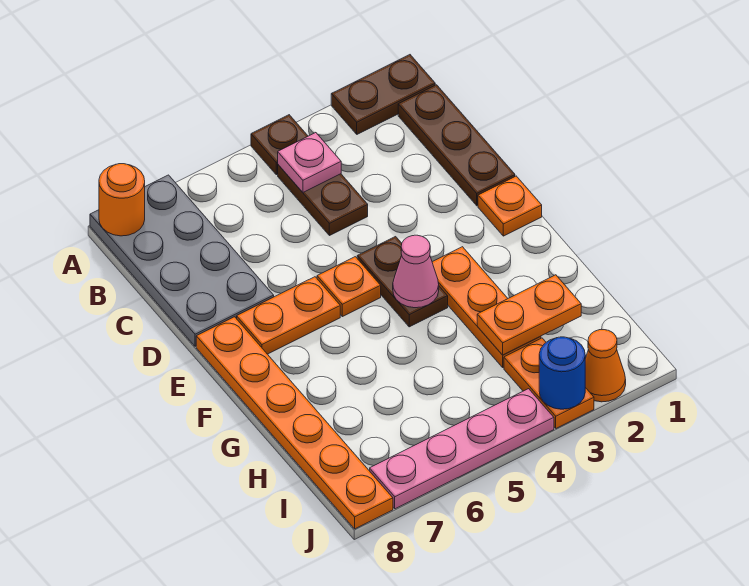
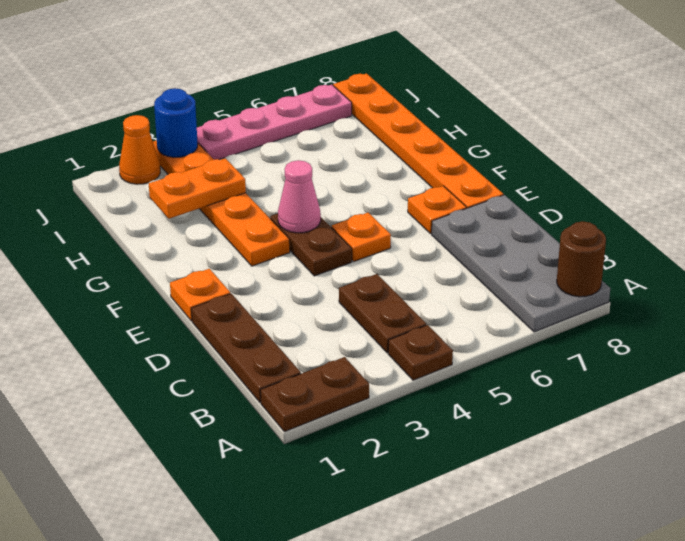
orange 1x1 round brick [99,164,145,236] -> brown 1x1 round brick [557,221,606,297]
pink 1x1 plate [278,133,341,192] -> none
orange 1x2 plate [237,277,340,354] -> orange 1x1 plate [408,186,467,234]

